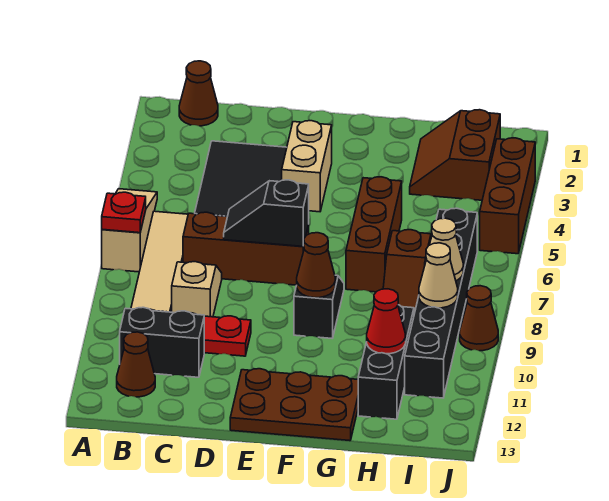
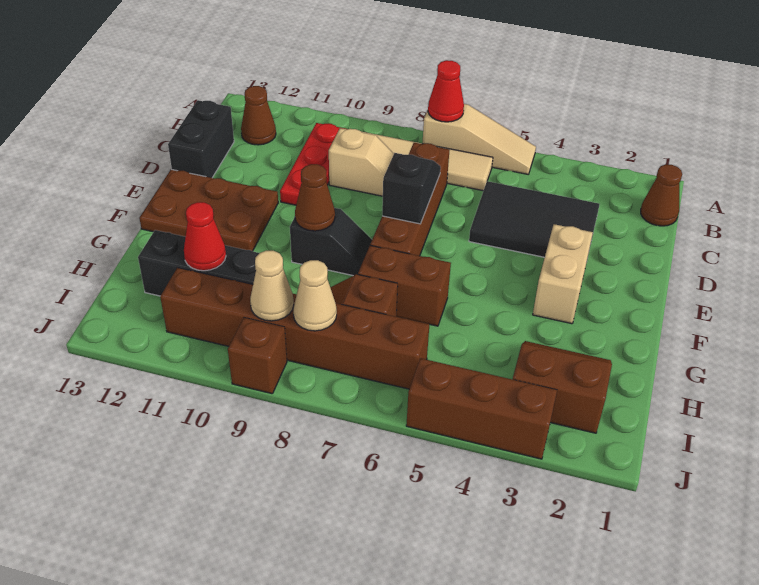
red 1x1 plate [102,192,146,233] -> red 1x1 cone [428,60,464,122]
black 1x2 brick [120,307,204,377] -> black 1x2 brick moved to [168,100,234,178]
brown 1x3 brick [183,212,309,285] -> brown 1x4 brick [370,143,449,256]
tan 1x2 brick [282,121,332,212] -> tan 1x2 brick turned to [533,224,593,324]
brown 2x3 plate [230,369,358,441] -> brown 2x3 plate turned to [139,169,278,251]
brown 1x3 brick [346,177,402,292] -> brown 1x2 brick [358,245,451,326]
black 1x6 brick [405,208,477,398] -> brown 1x6 brick [160,268,429,389]
brown 1x1 cone [460,286,498,351] -> brown 1x1 brick [228,318,287,394]

